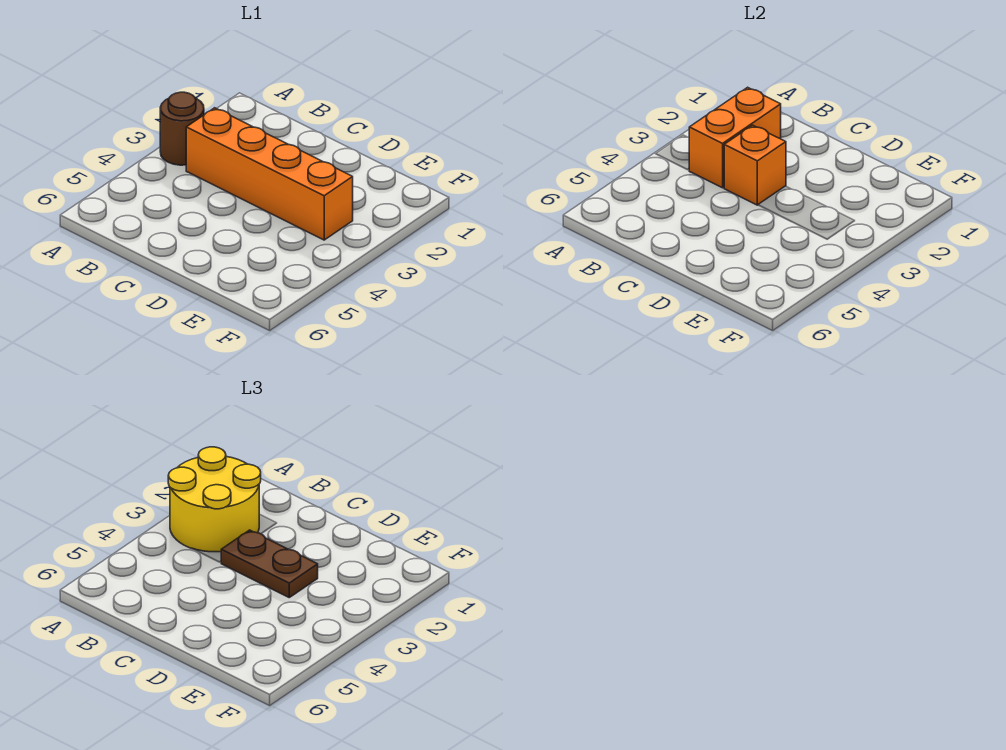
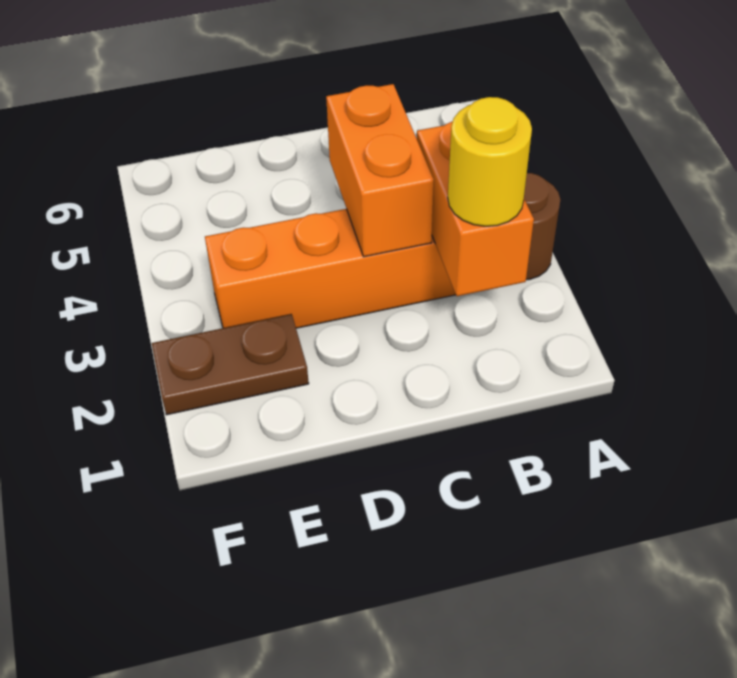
yellow 2x2 round brick [168,447,261,552] -> yellow 1x1 round brick [448,97,532,226]
orange 1x1 brick [724,125,786,205] -> orange 1x2 brick [326,84,434,257]
brown 1x2 plate [221,530,318,597] -> brown 1x2 plate moved to [152,314,309,415]

